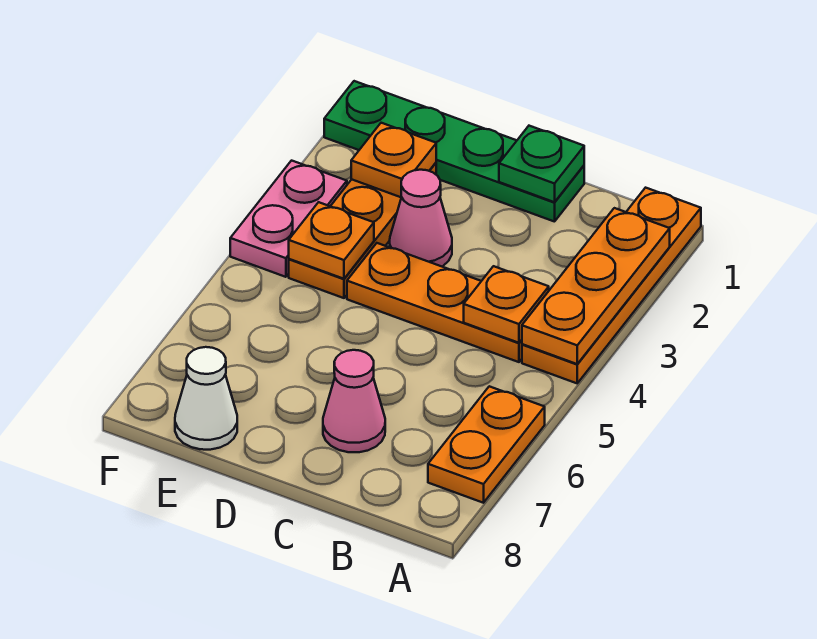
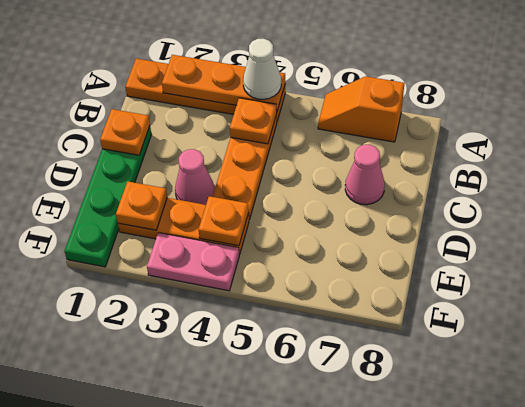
orange 1x2 plate [428,386,545,503] -> orange 1x2 slope [318,76,404,142]
green 1x1 plate [499,126,584,202] -> orange 1x1 plate [100,109,150,155]
white 1x1 cone [175,347,237,450] -> white 1x1 cone moved to [243,38,281,99]

